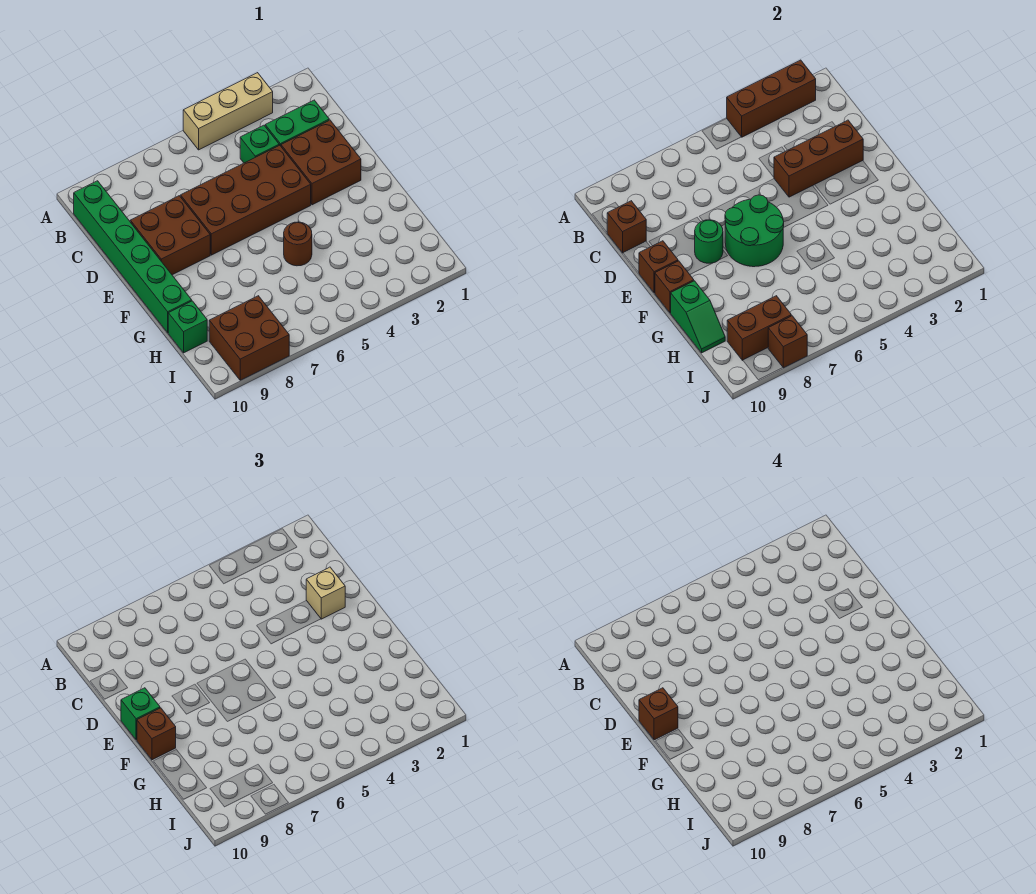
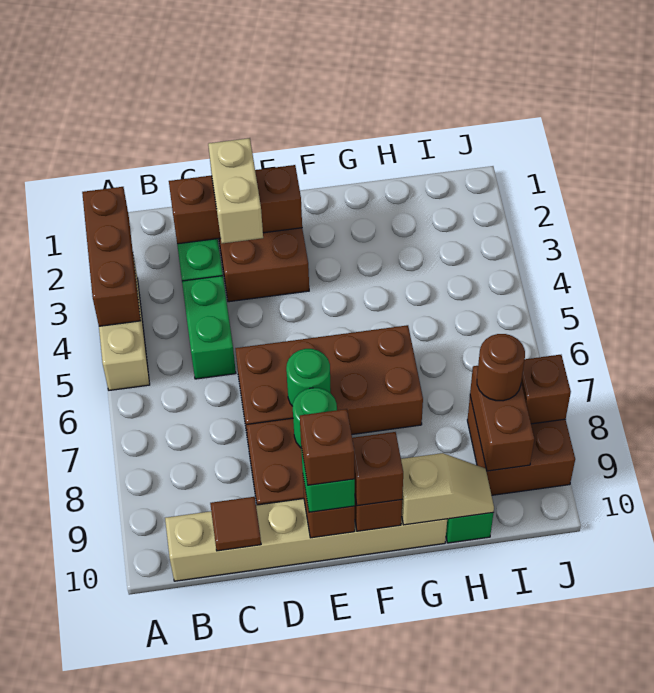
green 1x6 brick [74,181,192,333] -> tan 1x6 brick [165,499,447,581]
green 1x1 brick [240,125,279,163] -> green 1x2 brick [182,276,236,379]
brown 1x1 brick [607,201,646,253] -> brown 1x1 tile [210,497,261,551]
brown 1x3 brick [774,120,863,197] -> brown 1x3 brick turned to [169,165,302,244]
tan 1x1 brick [306,567,345,619] -> tan 1x2 brick [208,138,263,243]
brown 2x4 brick [181,145,311,255] -> brown 2x4 brick turned to [235,325,423,440]
green 2x2 round brick [725,195,784,267] -> green 1x1 round brick [286,349,331,406]
brown 1x1 round brick [284,222,312,266] -> brown 1x1 round brick moved to [477,334,525,401]
green 1x2 slope [671,281,725,353] -> tan 1x2 slope [401,453,494,525]

